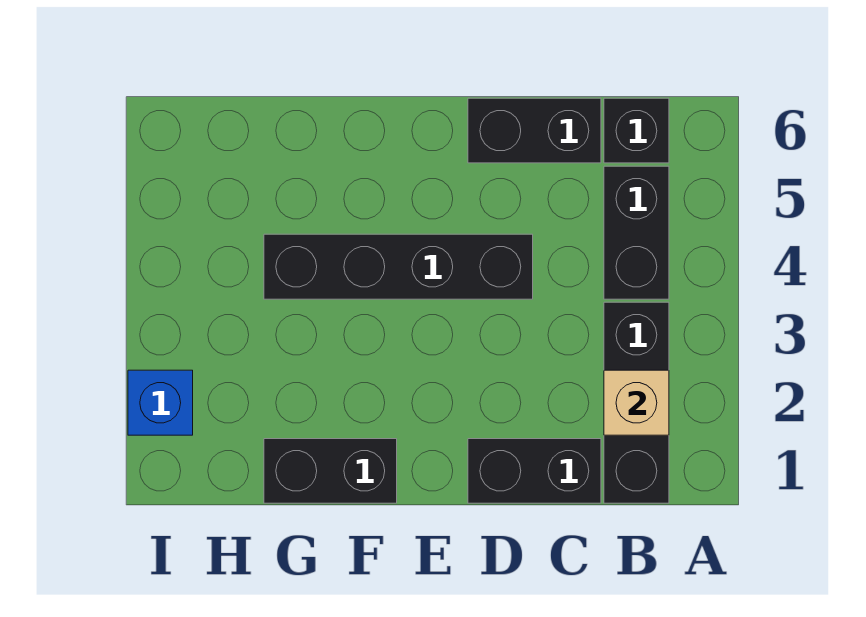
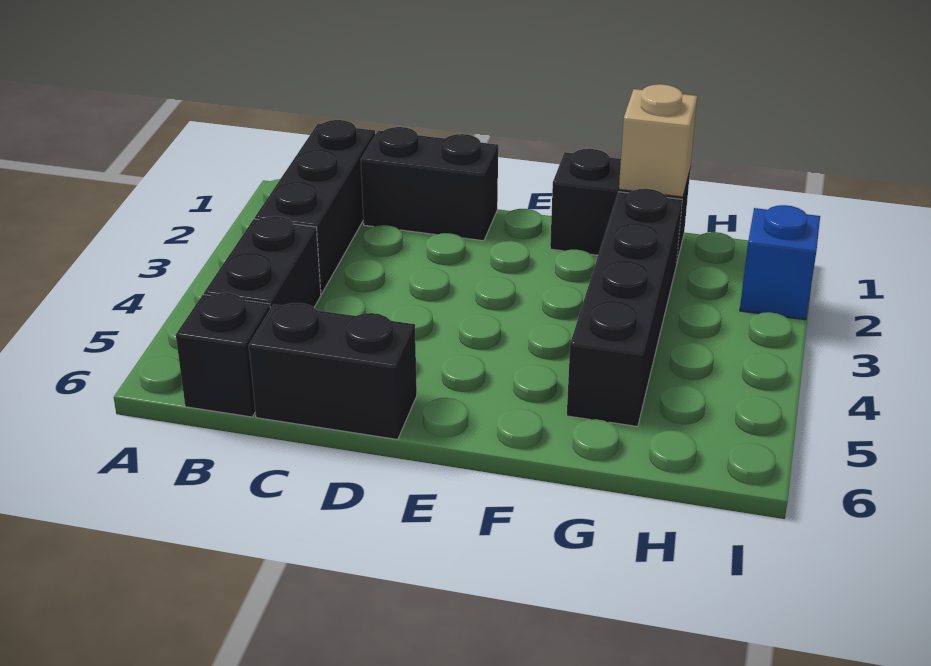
tan 1x1 brick [604,370,669,435] -> tan 1x1 brick moved to [619,84,697,197]
black 1x4 brick [264,234,533,299] -> black 1x4 brick turned to [567,189,682,427]

